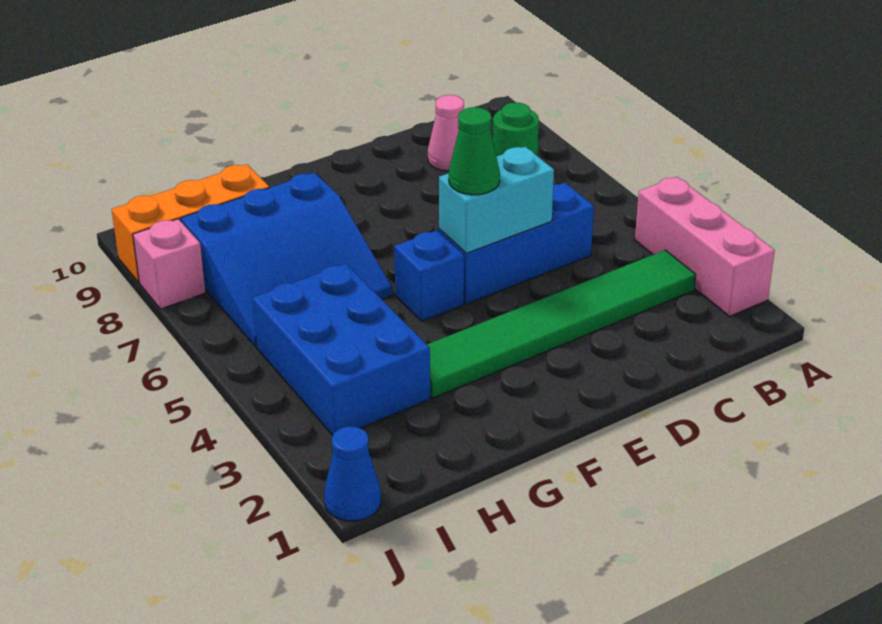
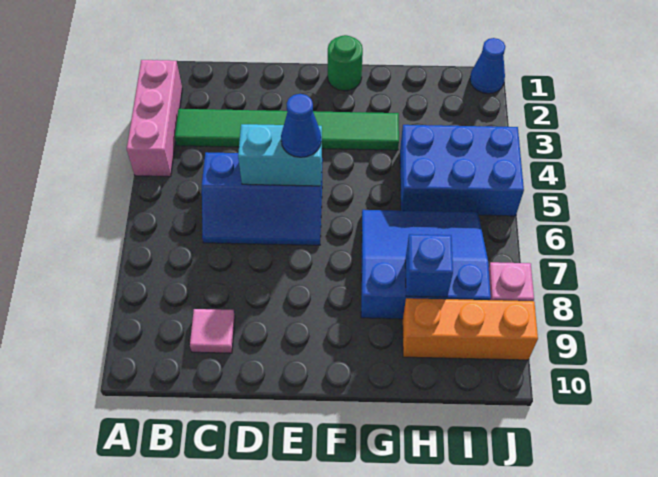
green 1x1 round brick [493,103,539,156] -> green 1x1 round brick moved to [328,35,363,91]
pink 1x1 cone [428,95,464,171] -> pink 1x1 tile [190,309,235,353]
green 1x1 cone [449,107,500,195] -> blue 1x1 cone [281,94,321,157]
blue 1x1 brick [394,230,464,322] -> blue 1x1 brick moved to [405,234,453,297]
blue 2x3 brick [253,264,430,435] -> blue 2x3 brick turned to [400,125,524,216]

